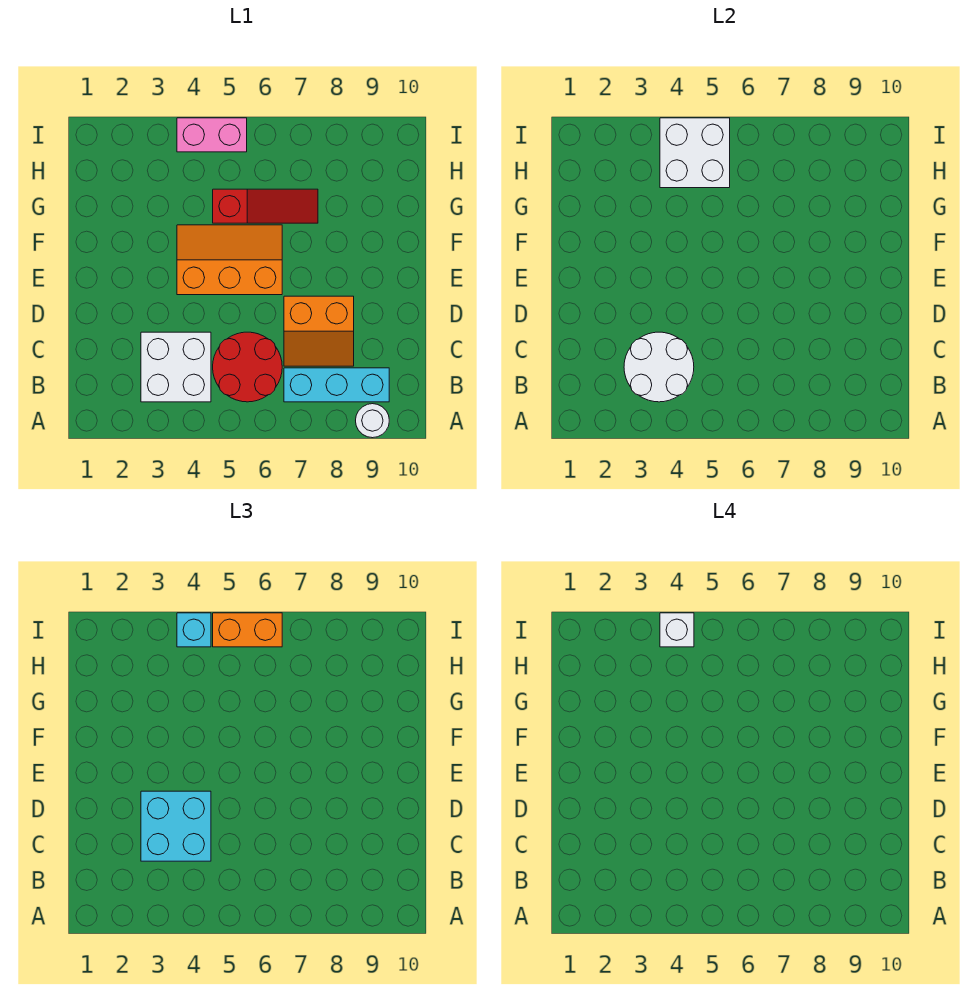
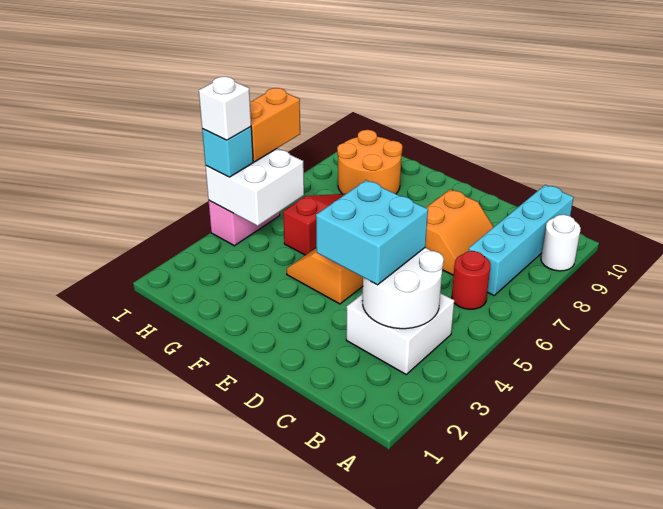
red 2x2 round brick [213,332,282,402] -> red 1x1 round brick [452,251,491,309]
cyan 1x3 brick [284,368,389,402] -> cyan 1x4 brick [469,185,574,295]
none -> orange 2x2 round brick [337,130,403,194]

